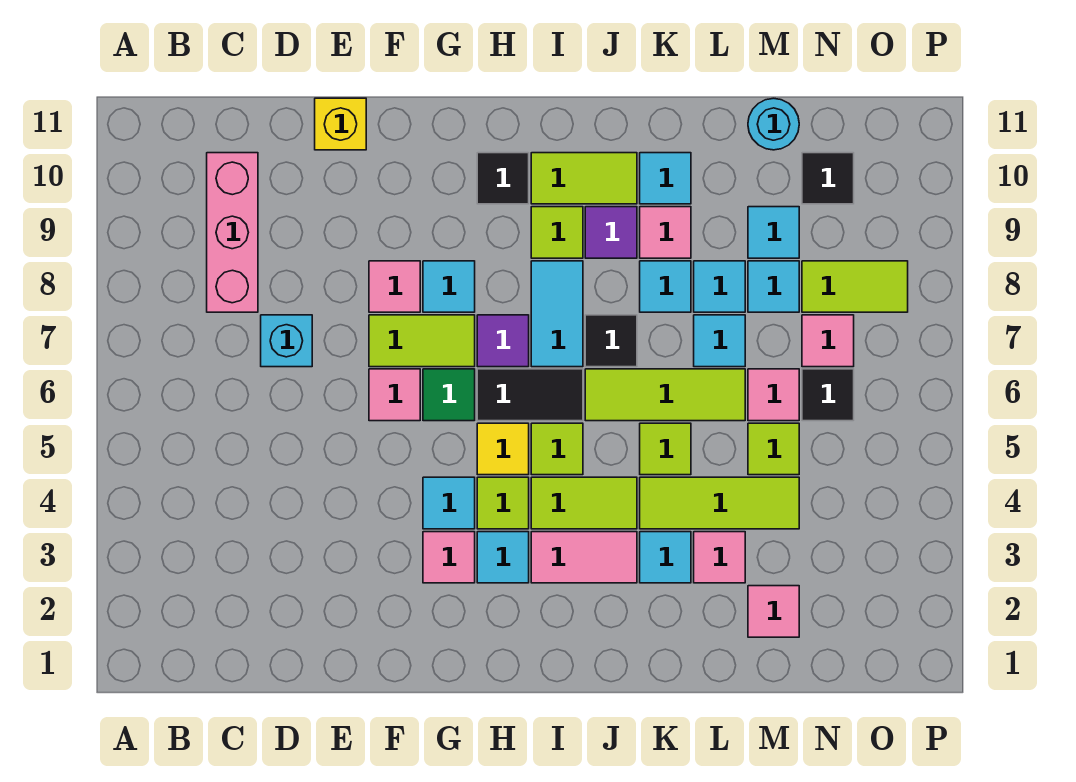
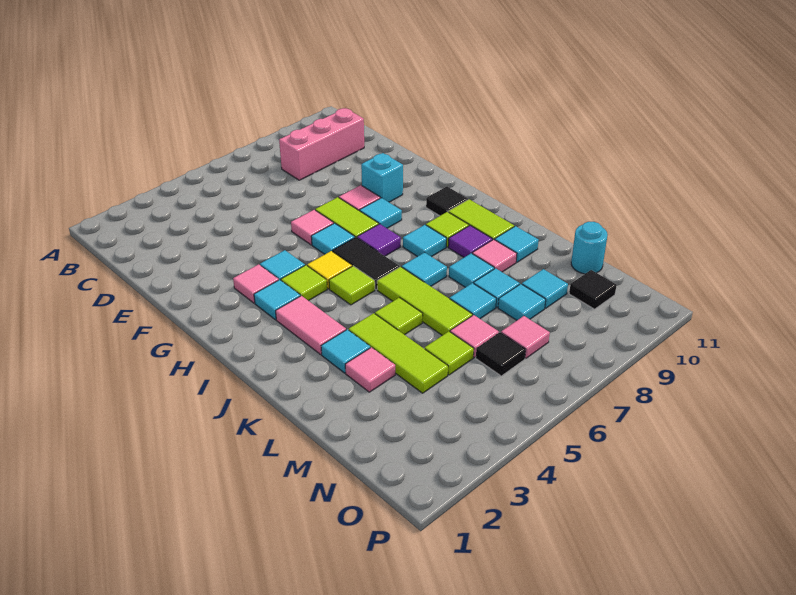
cyan 1x1 brick [261,315,312,367] -> cyan 1x1 brick moved to [361,153,403,202]
yellow 1x1 brick [315,98,366,150] -> none
green 1x1 tile [423,369,475,421] -> cyan 1x1 tile [311,223,355,254]
lime 1x2 tile [531,477,637,529] -> none
cyan 1x2 tile [531,261,583,367] -> cyan 1x1 tile [403,225,447,257]
black 1x1 tile [585,315,637,367] -> cyan 1x1 tile [402,252,447,286]
pink 1x1 tile [748,586,799,637] -> none
lime 1x2 tile [802,261,908,312] -> none

